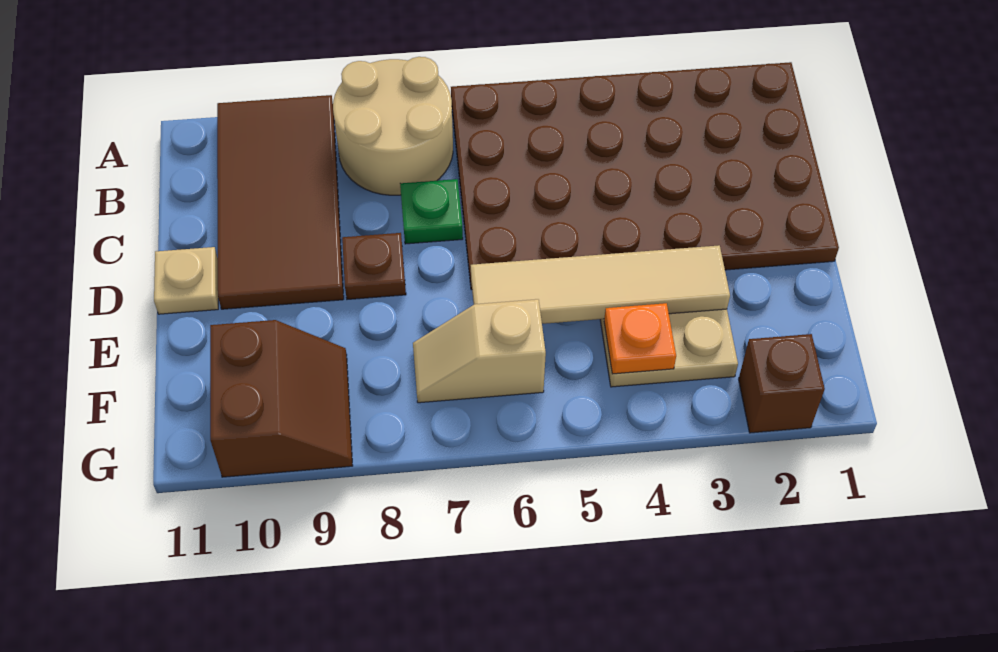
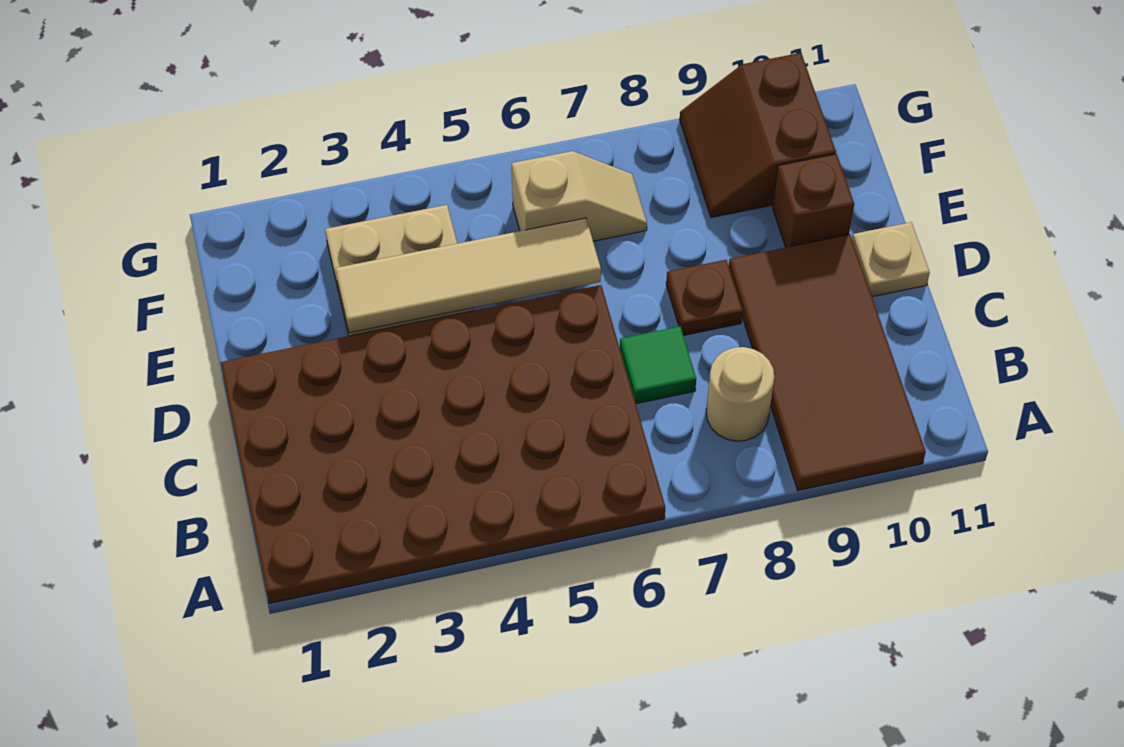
tan 2x2 round brick [333,57,453,195] -> tan 1x1 round brick [706,347,774,441]
green 1x1 plate [400,179,463,244] -> green 1x1 tile [620,326,696,404]
orange 1x1 plate [604,303,676,374] -> none
brown 1x1 brick [739,334,825,433] -> brown 1x1 brick moved to [773,154,854,247]

